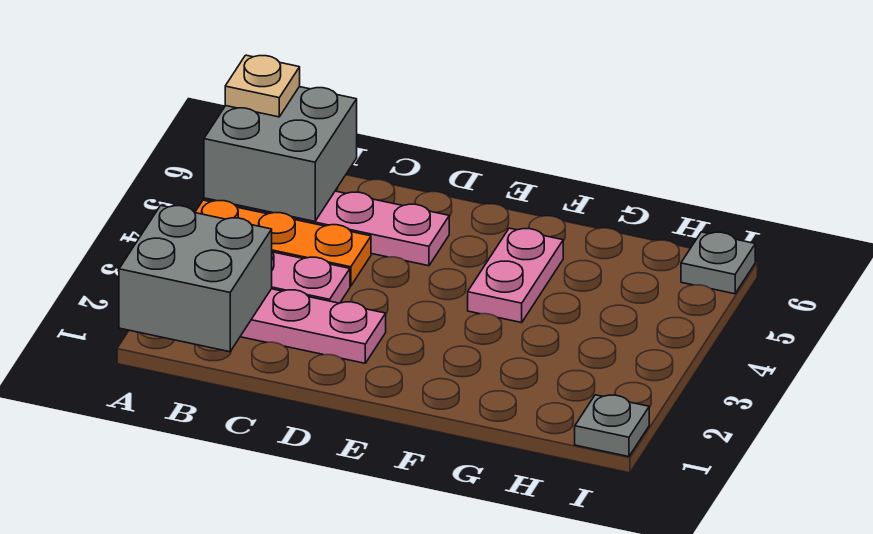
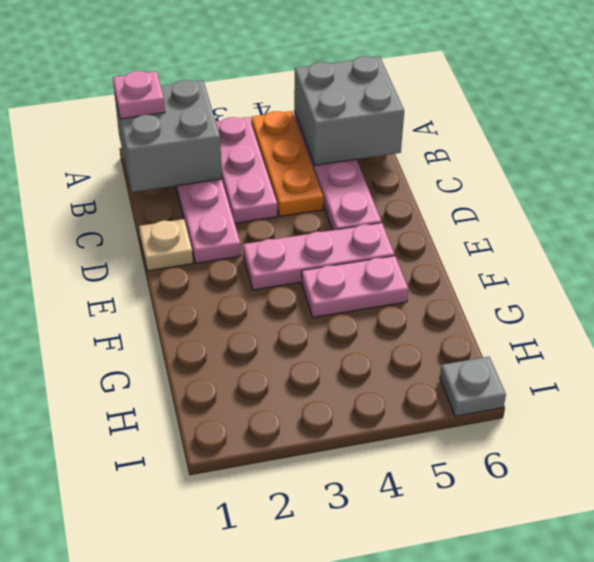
none -> pink 1x1 plate [113,71,165,119]
tan 1x1 plate [225,55,300,117] -> tan 1x1 plate moved to [139,219,193,271]
none -> pink 1x3 plate [243,223,395,290]
grey 1x1 plate [575,395,649,457] -> none

